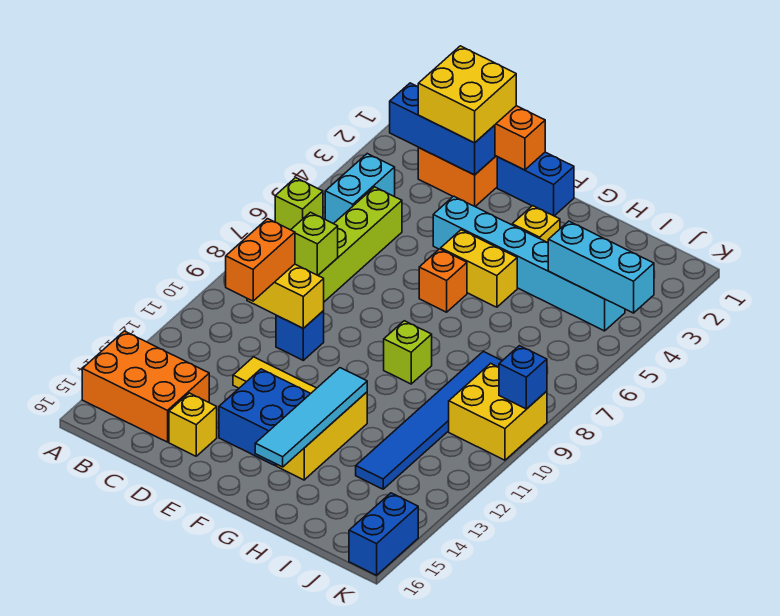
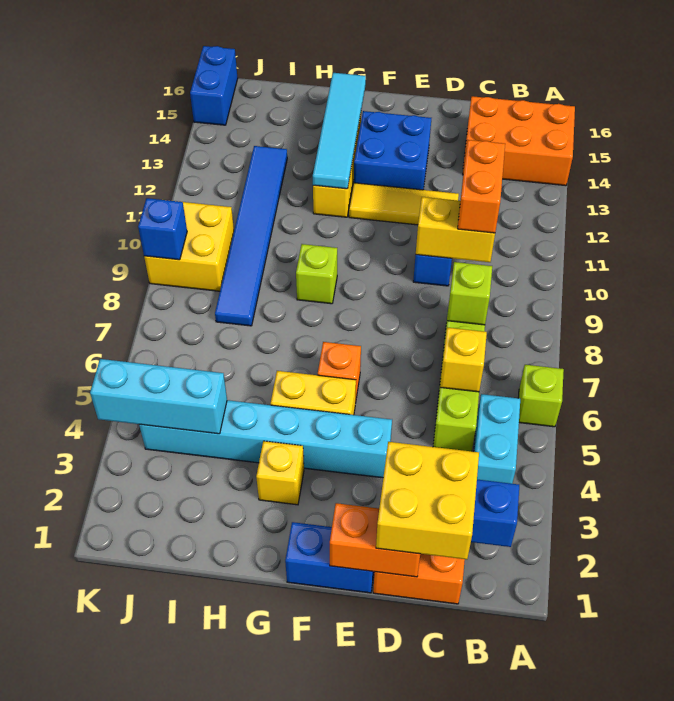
yellow 1x1 brick [169,393,217,456] -> yellow 1x1 brick moved to [440,327,487,392]

